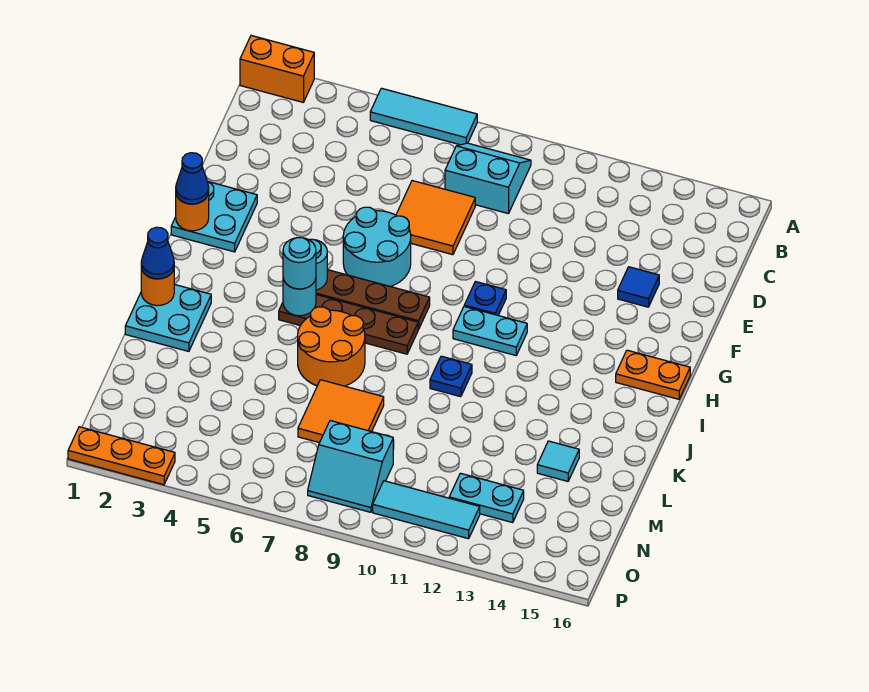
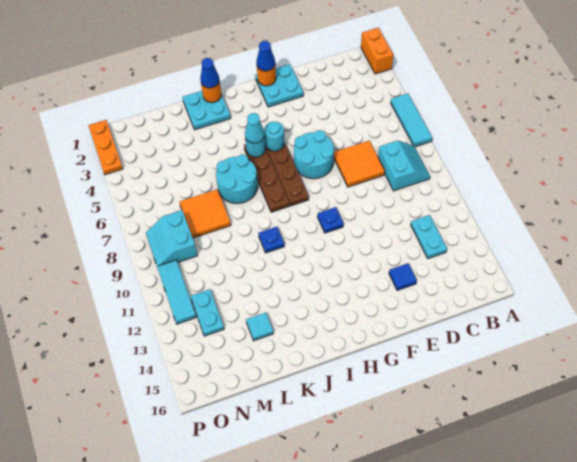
cyan 1x2 plate [453,307,527,355] -> cyan 1x2 plate moved to [411,215,447,259]
orange 1x2 plate [616,350,690,399] -> none
cyan 1x1 round brick [283,238,316,289] -> cyan 1x1 cone [245,113,265,143]
orange 2x2 round brick [298,307,365,386] -> cyan 2x2 round brick [216,155,258,204]

